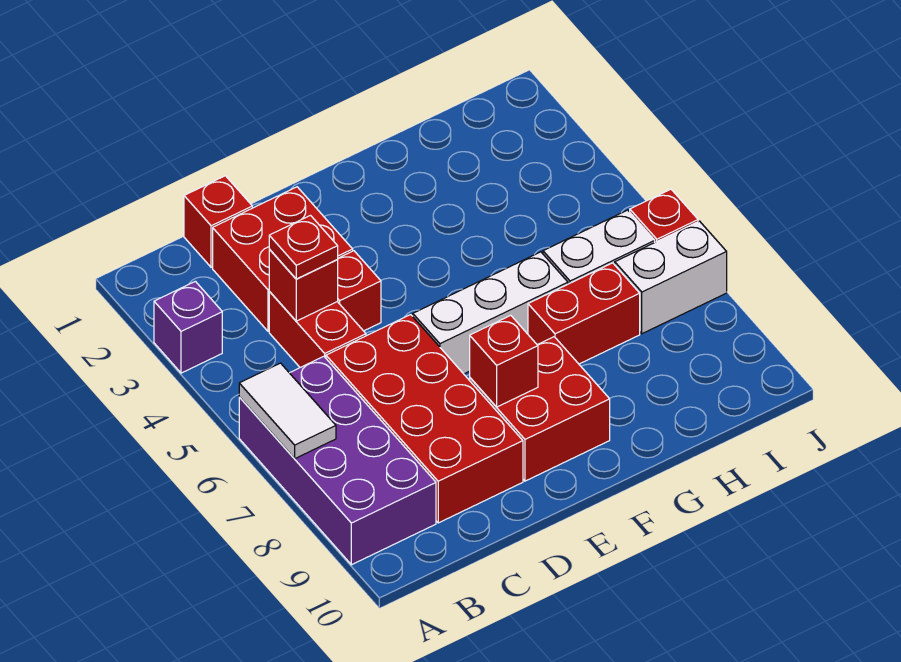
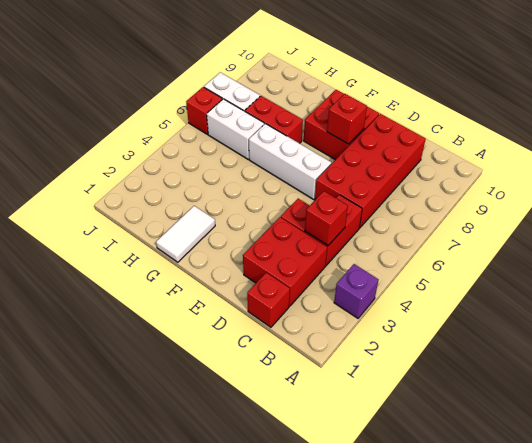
purple 2x4 brick [239,356,436,565] -> none
white 1x2 tile [239,363,336,459] -> white 1x2 tile moved to [156,206,215,262]
red 1x1 plate [269,215,338,279] -> none

